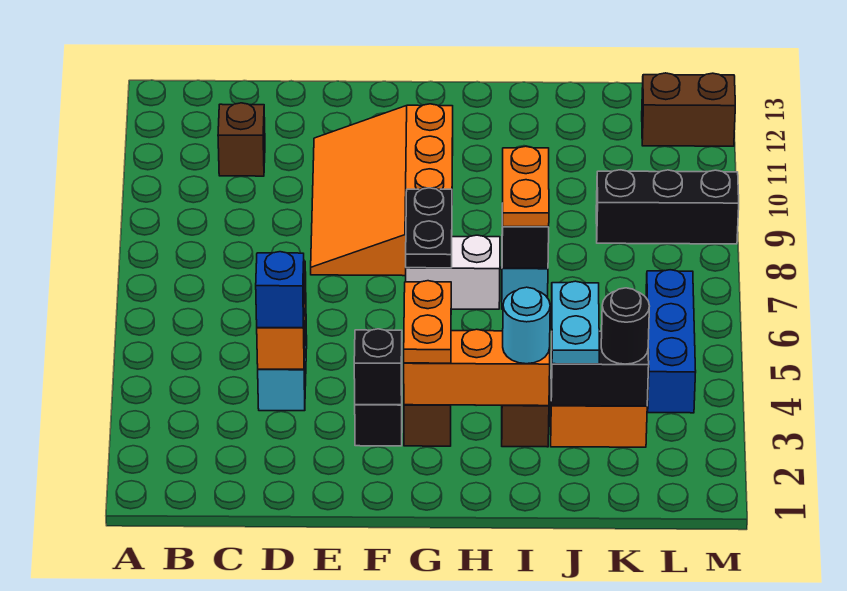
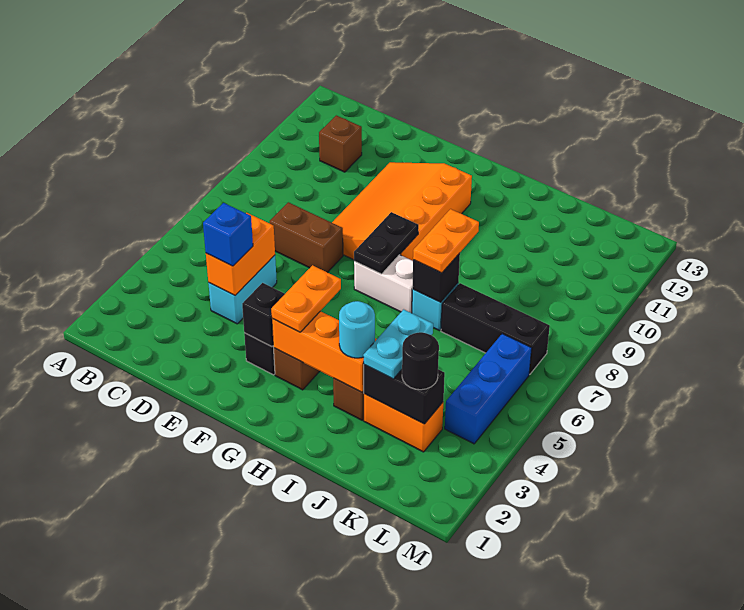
black 1x3 brick [596,170,739,244] -> black 1x3 brick moved to [441,283,550,374]
brown 1x2 brick [642,73,735,146] -> brown 1x2 brick moved to [270,202,343,273]

